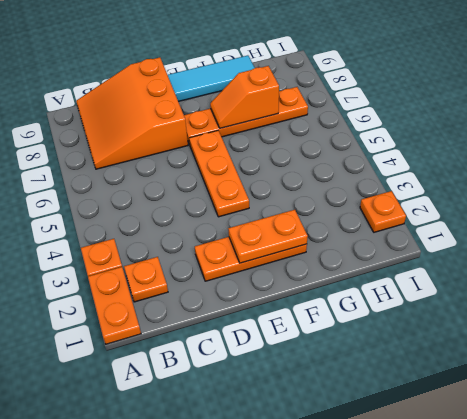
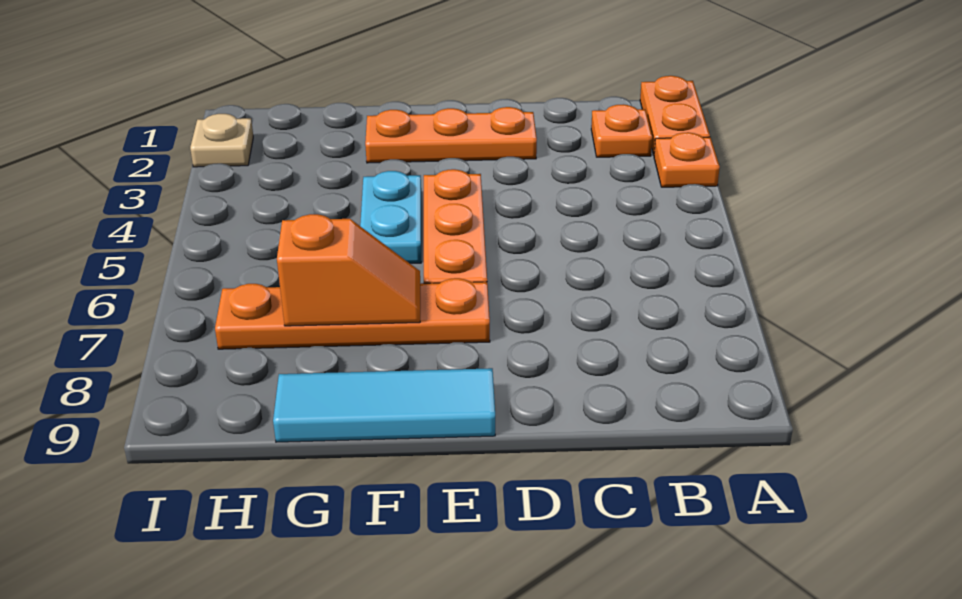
orange 3x3 slope [76,57,188,169] -> none
orange 1x2 plate [228,210,308,263] -> none
none -> cyan 1x2 plate [360,171,421,263]
orange 1x1 plate [360,191,406,232] -> tan 1x1 plate [190,114,253,167]

